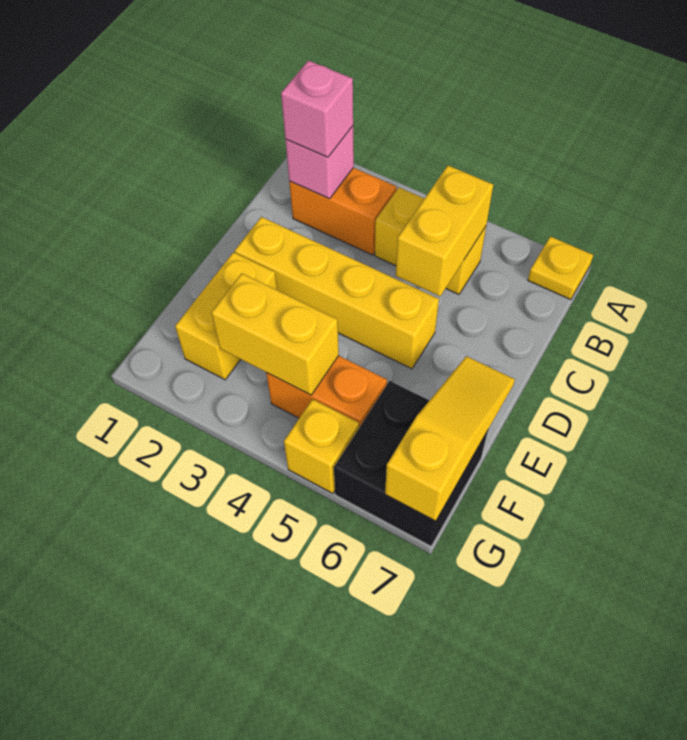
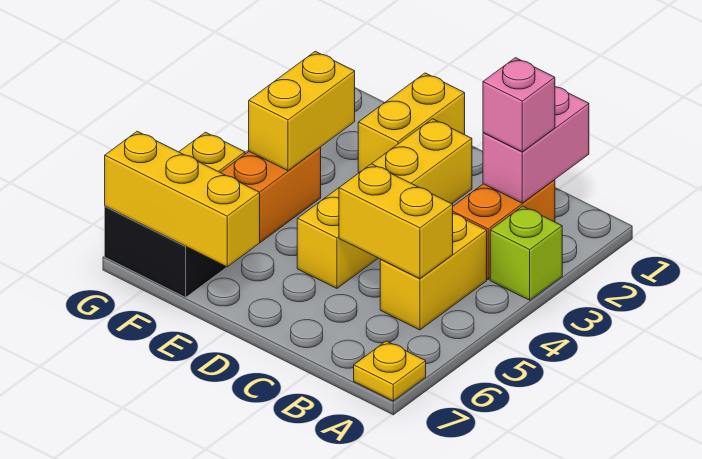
none -> lime 1x1 brick [490,206,562,300]
pink 1x1 brick [285,126,354,199] -> pink 1x2 brick [483,87,589,203]
yellow 1x2 brick [175,252,277,380] -> yellow 1x2 brick turned to [358,73,465,173]
yellow 1x3 slope [385,356,515,521] -> yellow 1x3 brick [105,131,260,267]

